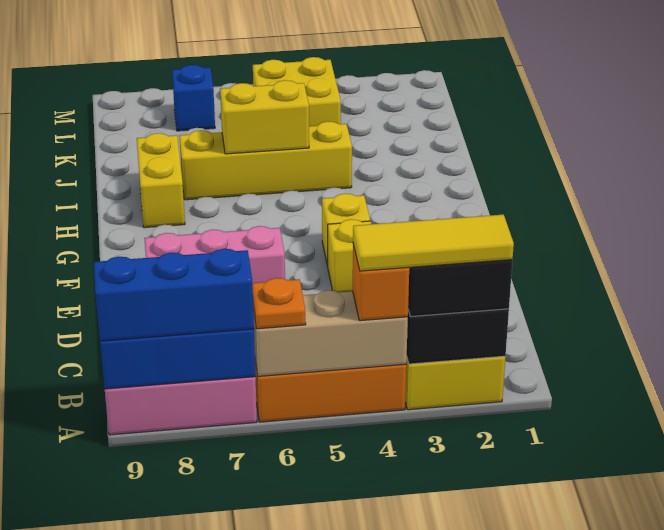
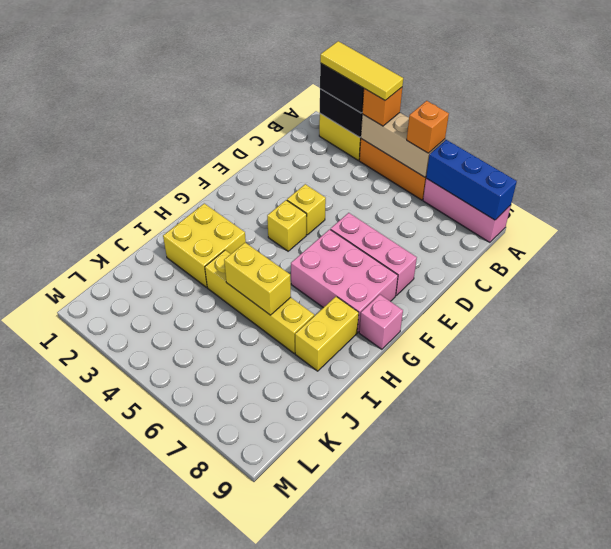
orange 1x1 plate [252,278,306,329] -> orange 1x1 brick [407,101,449,153]
blue 1x3 brick [94,249,254,341] -> none
none -> pink 2x3 brick [291,229,398,332]
none -> pink 1x1 brick [359,295,403,349]
yellow 2x2 brick [253,57,341,126] -> yellow 2x2 brick moved to [163,204,246,287]
blue 1x1 brick [172,65,215,131] -> none

